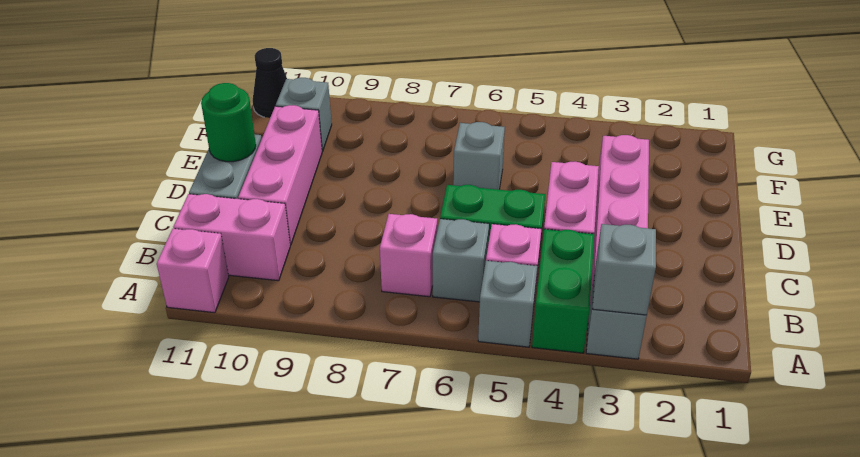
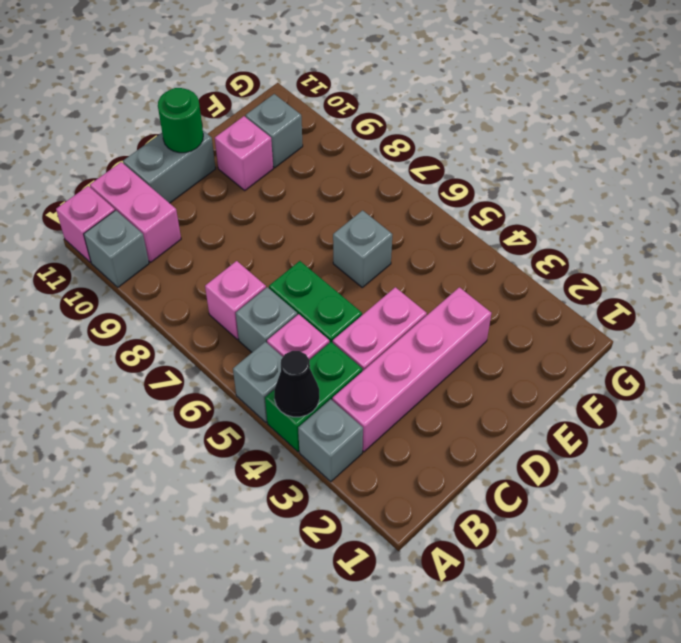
grey 1x1 brick [592,224,656,315] -> grey 1x1 brick moved to [84,210,149,287]
pink 1x3 brick [238,105,322,245] -> pink 1x1 brick [215,116,273,190]
black 1x1 cone [253,48,287,118] -> black 1x1 cone moved to [274,351,319,417]

